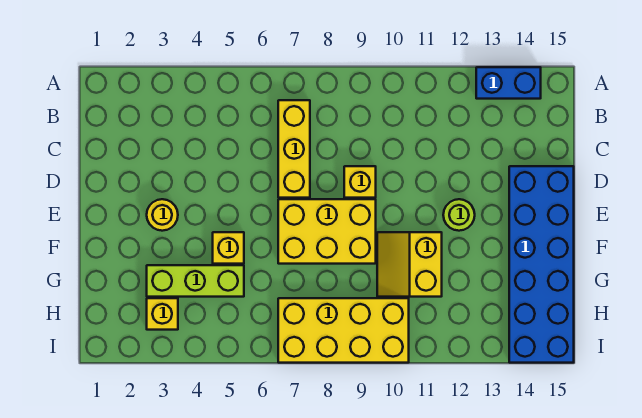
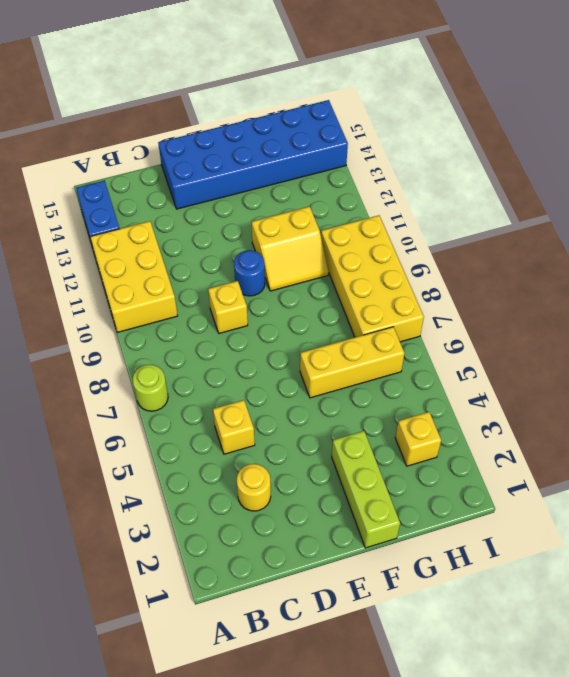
yellow 1x3 brick [278,100,310,198] -> yellow 1x3 brick moved to [300,327,405,398]
yellow 1x1 round brick [147,199,178,231] -> yellow 1x1 round brick moved to [237,464,271,511]
yellow 2x3 brick [278,199,376,264] -> yellow 2x3 brick moved to [90,221,178,332]
none -> blue 1x1 round brick [234,250,265,296]
lime 1x1 round brick [443,199,475,231] -> lime 1x1 round brick moved to [133,365,168,411]
yellow 1x1 brick [213,232,244,264] -> yellow 1x1 brick moved to [213,400,255,454]
lime 1x3 brick [147,265,244,297] -> lime 1x3 brick moved to [332,431,400,548]

